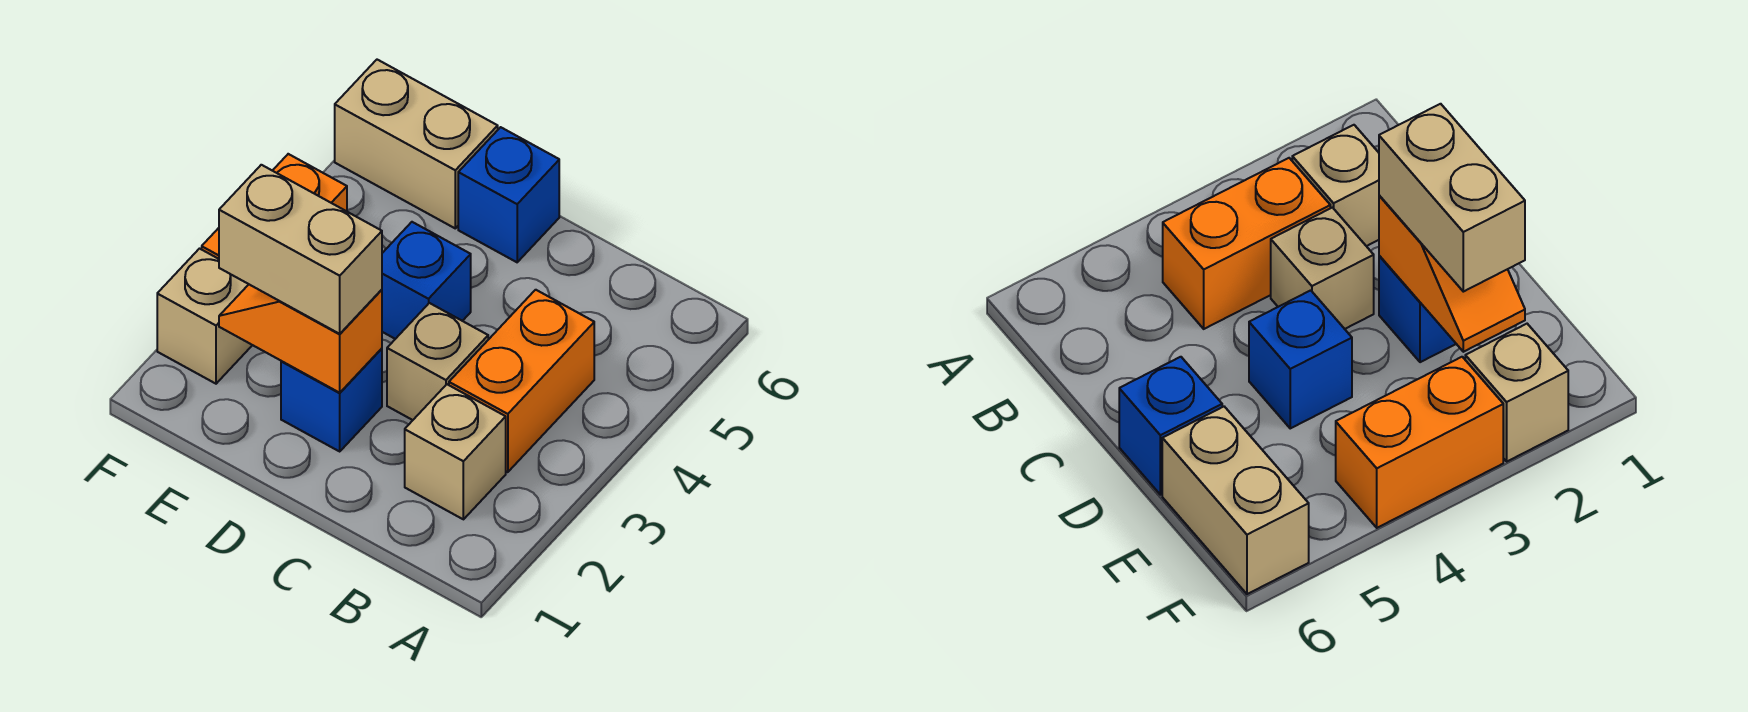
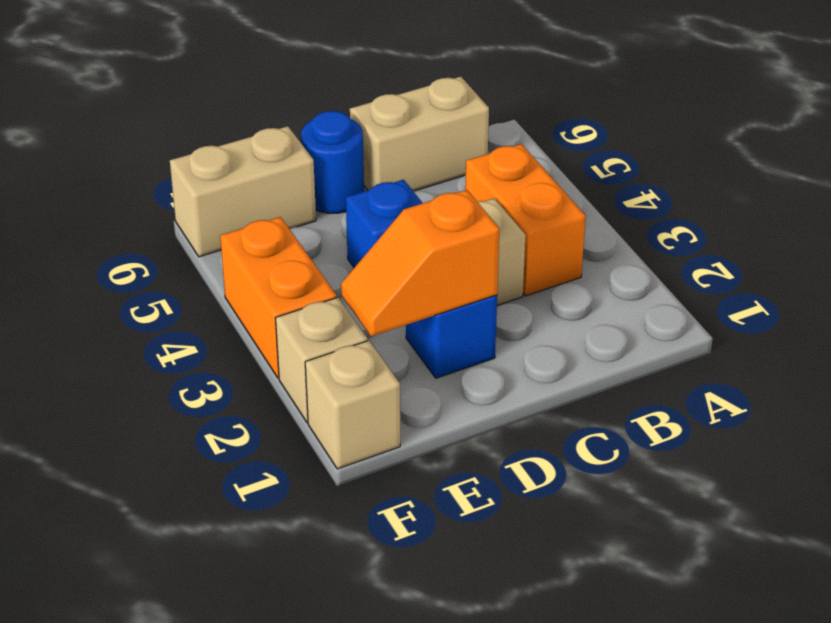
tan 1x1 brick [405,384,506,519] -> tan 1x1 brick moved to [305,341,400,469]
tan 1x2 brick [219,165,382,334] -> tan 1x2 brick moved to [350,77,489,191]
blue 1x1 brick [458,127,559,262] -> blue 1x1 round brick [301,111,364,213]

